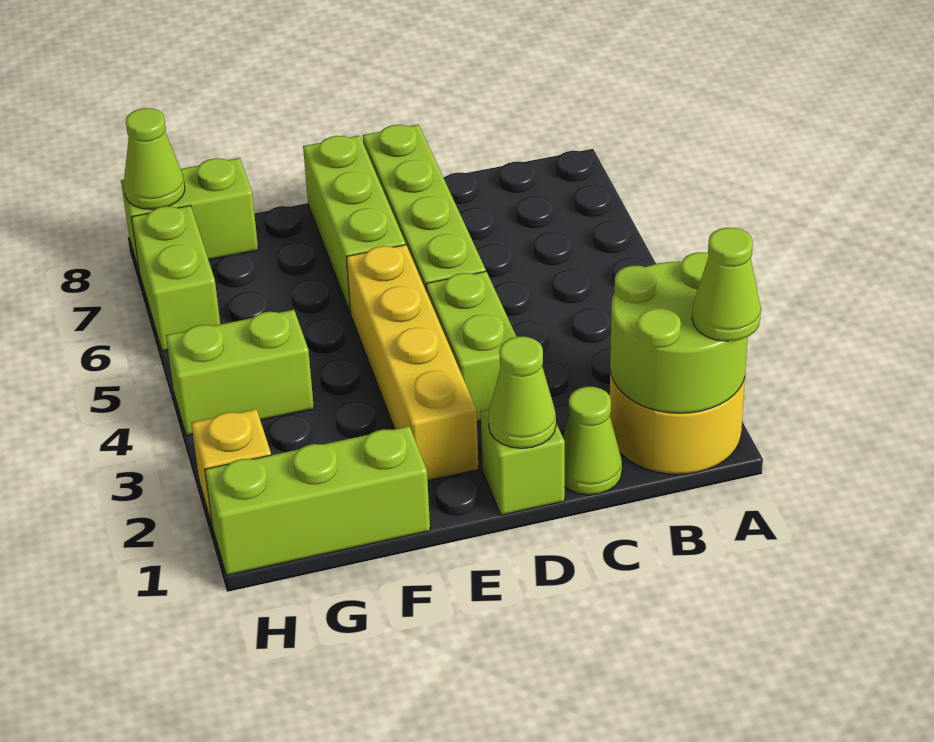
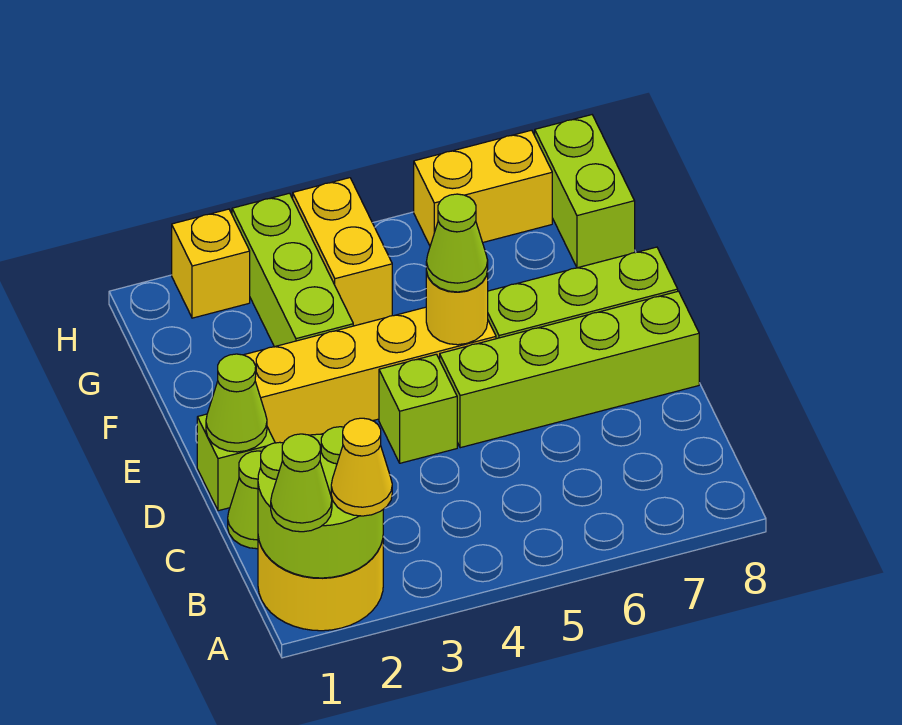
none -> yellow 1x1 cone [331,418,392,516]
lime 1x2 brick [426,271,516,421] -> lime 1x1 brick [379,354,457,463]
none -> yellow 1x1 round brick [426,270,488,345]
lime 1x3 brick [205,426,430,575] -> lime 1x3 brick moved to [232,193,353,347]
lime 1x2 brick [166,310,314,435] -> yellow 1x2 brick [293,178,392,326]
lime 1x2 brick [131,205,220,351] -> yellow 1x2 brick [414,130,552,246]
lime 1x1 cone [124,108,185,209] -> lime 1x1 cone moved to [426,194,488,292]

